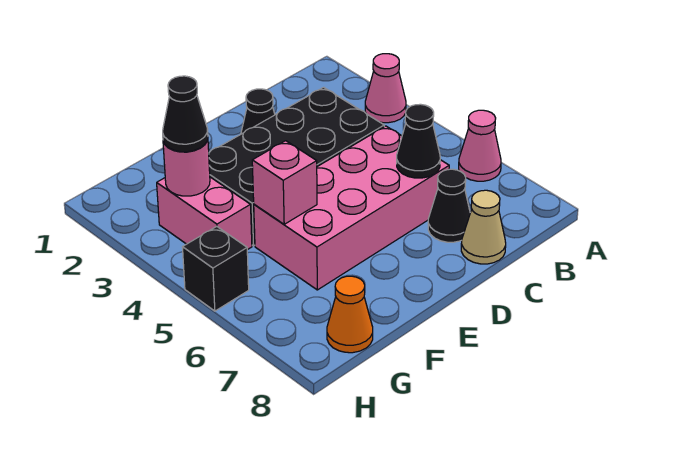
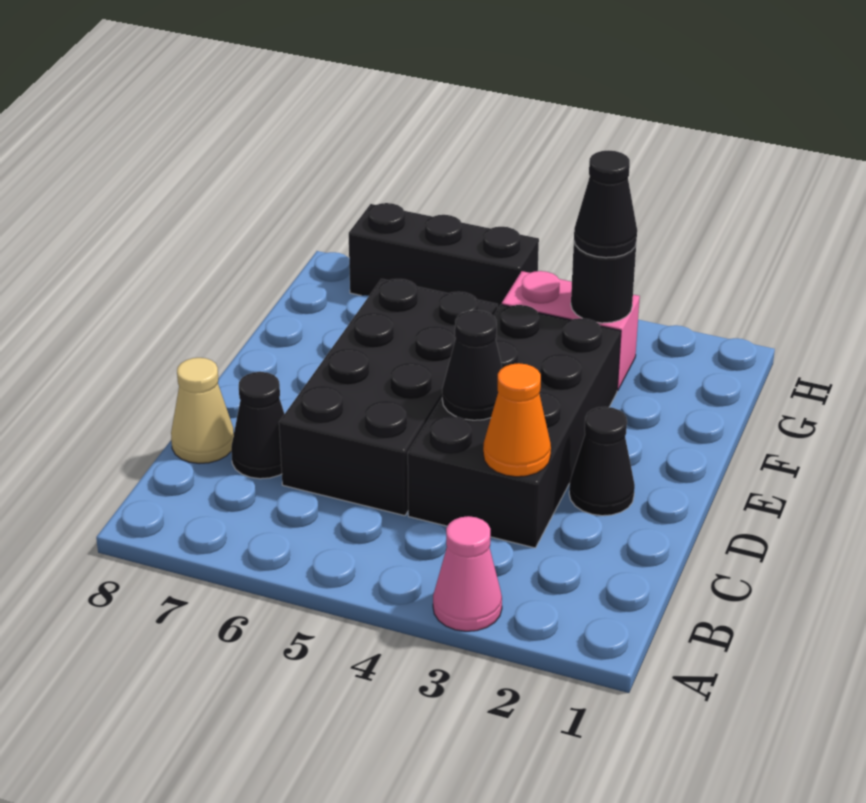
pink 1x1 cone [459,110,501,181] -> none
pink 2x4 brick [254,126,449,290] -> black 2x4 brick [279,279,498,516]
black 1x1 cone [397,104,440,178] -> black 1x1 cone moved to [442,310,502,420]
pink 1x1 brick [252,141,317,224] -> none
pink 1x1 round brick [163,140,210,196] -> black 1x1 round brick [571,242,636,323]
orange 1x1 cone [327,276,373,353] -> orange 1x1 cone moved to [483,363,551,477]
black 1x1 brick [183,226,249,311] -> black 1x3 brick [349,203,539,308]

